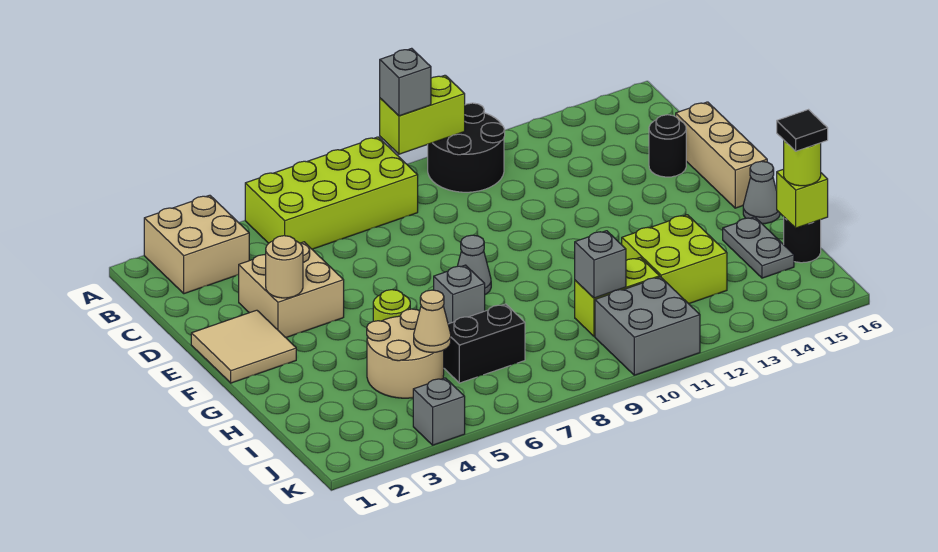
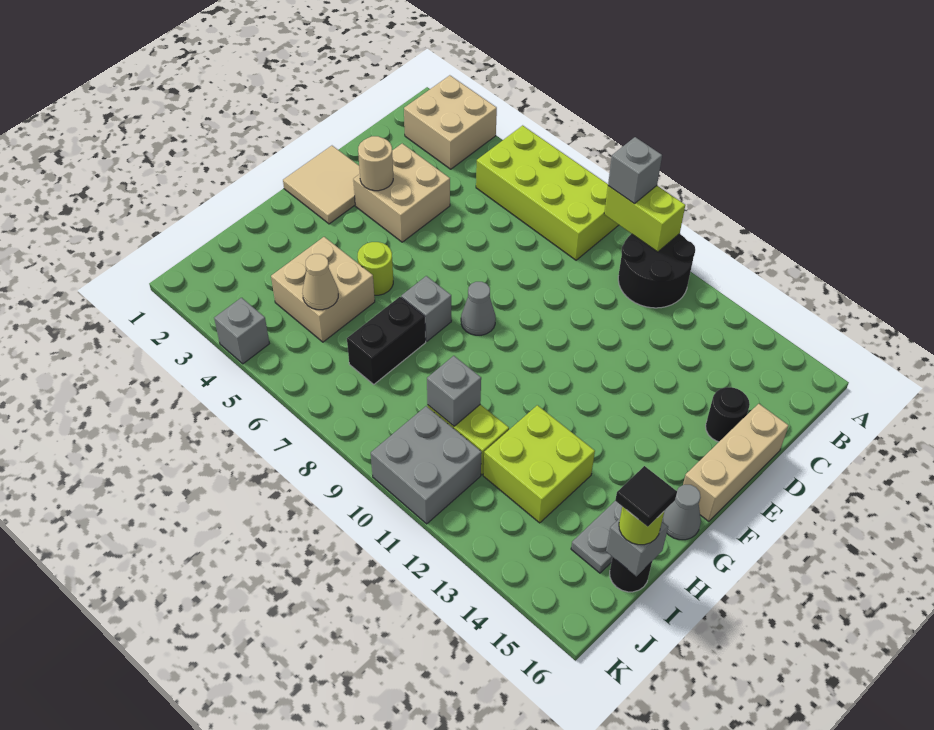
tan 2x2 round brick [367,309,444,398] -> tan 2x2 brick [271,237,375,342]
black 1x2 brick [444,304,525,383] -> black 1x2 brick turned to [347,297,426,384]
lime 1x1 brick [777,169,828,228] -> grey 1x1 brick [606,518,668,576]

